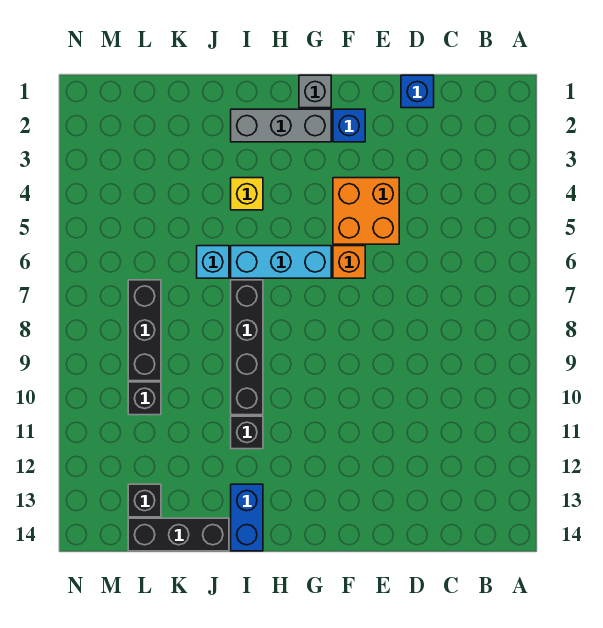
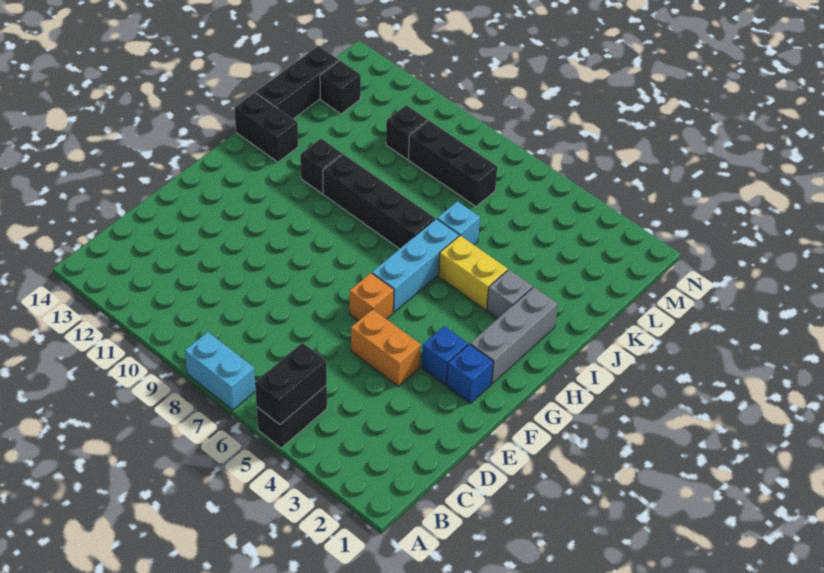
none -> black 1x2 brick [257,385,327,448]
none -> black 1x2 brick [255,343,327,425]
none -> cyan 1x2 brick [185,332,255,410]
blue 1x1 brick [401,75,434,108] -> blue 1x1 brick moved to [422,326,468,385]
orange 2x2 brick [333,178,399,244] -> orange 1x2 brick [351,309,421,386]
grey 1x1 brick [299,75,331,108] -> grey 1x1 brick moved to [487,270,533,319]
yellow 1x1 brick [231,178,263,210] -> yellow 1x2 brick [439,236,508,310]
blue 1x2 brick [231,484,263,551] -> black 1x2 brick [234,93,298,162]

